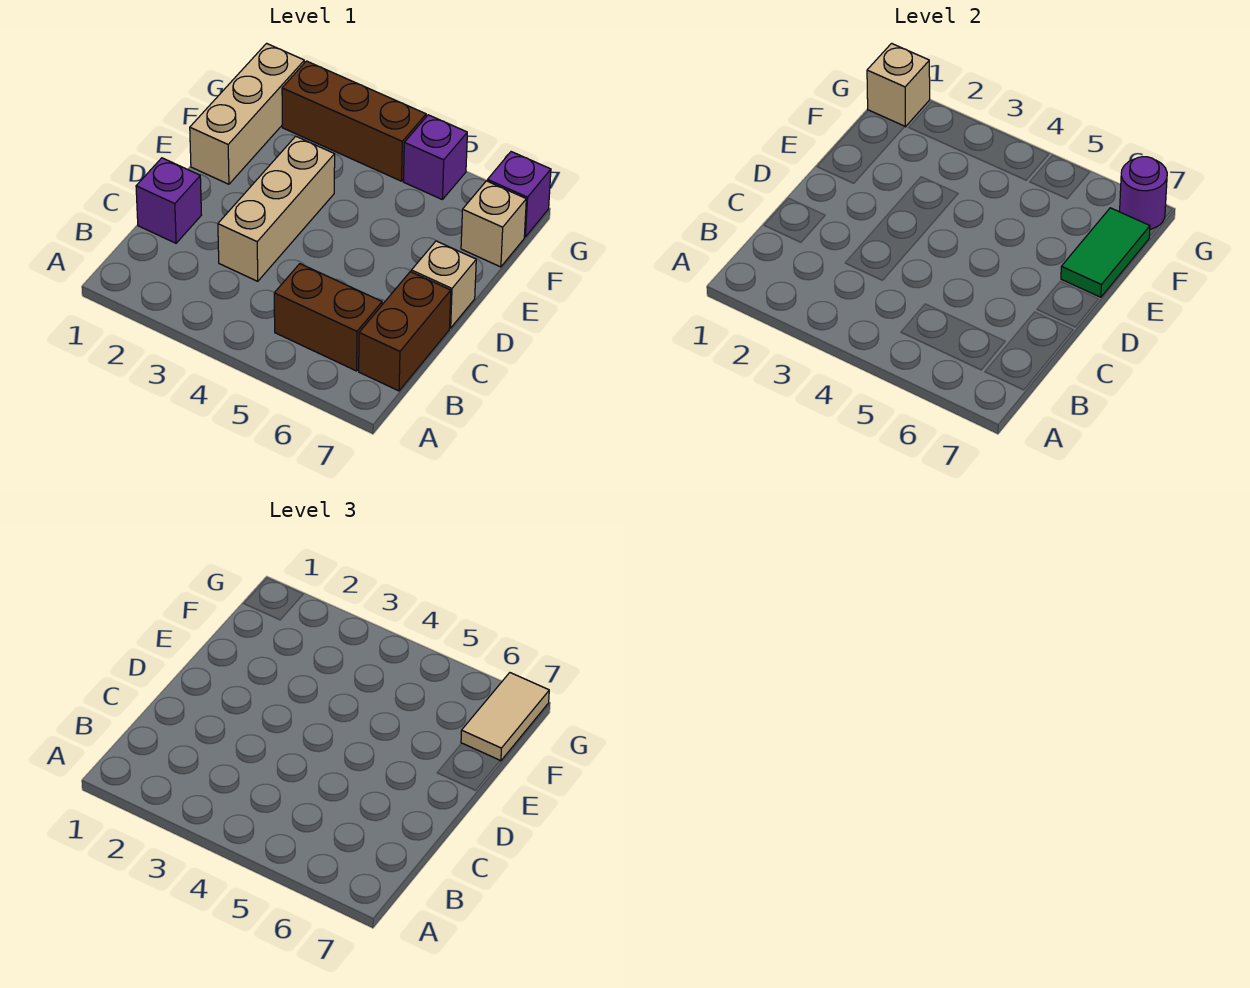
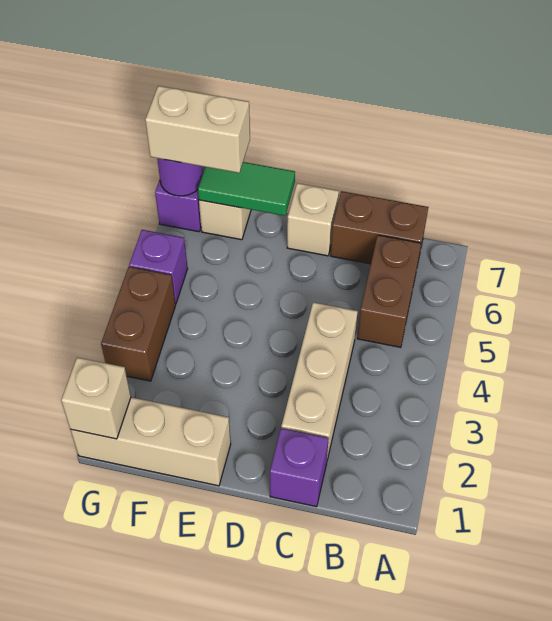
tan 1x3 brick [218,136,335,281] -> tan 1x3 brick turned to [281,302,358,459]
tan 1x2 tile [461,673,549,761] -> tan 1x2 brick [145,86,250,173]
brown 1x3 brick [282,61,426,181] -> brown 1x2 brick [101,267,176,381]

